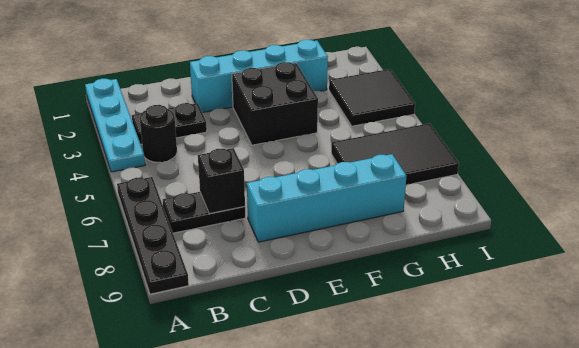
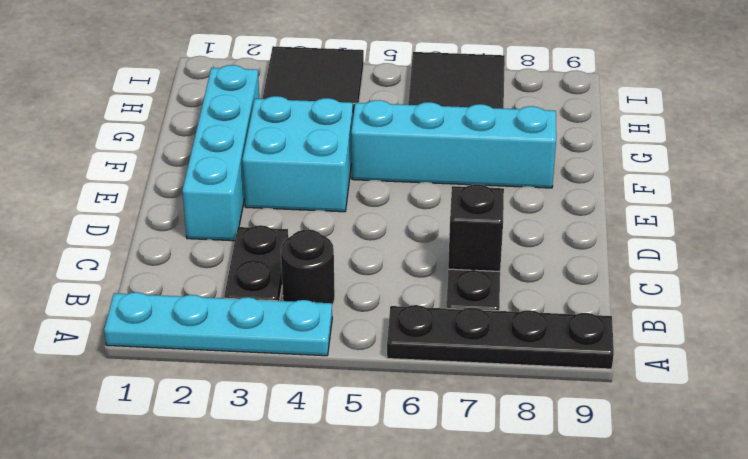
cyan 1x4 brick [247,154,406,242] -> cyan 1x4 brick turned to [351,100,556,188]
black 2x2 brick [232,62,318,145] -> cyan 2x2 brick [242,96,353,212]

